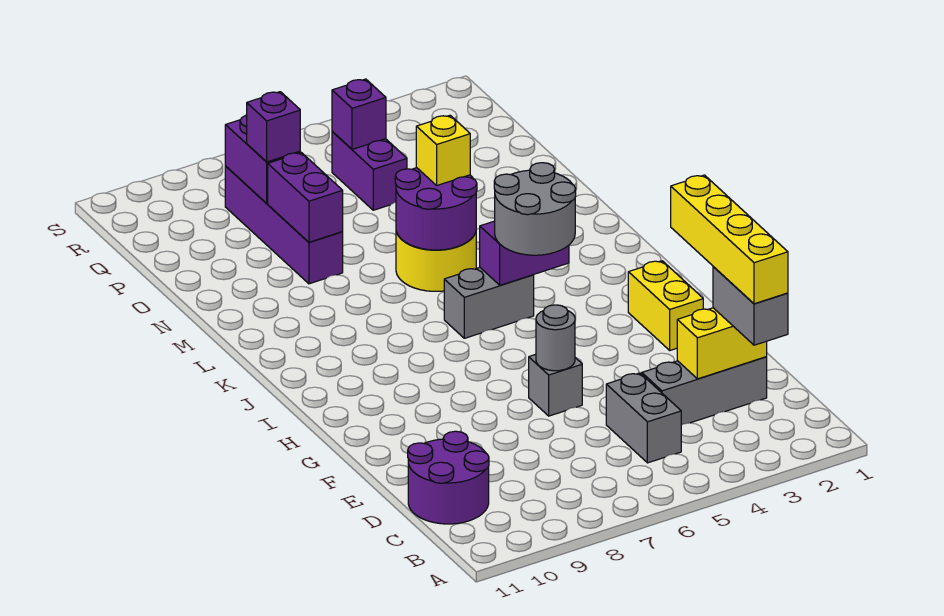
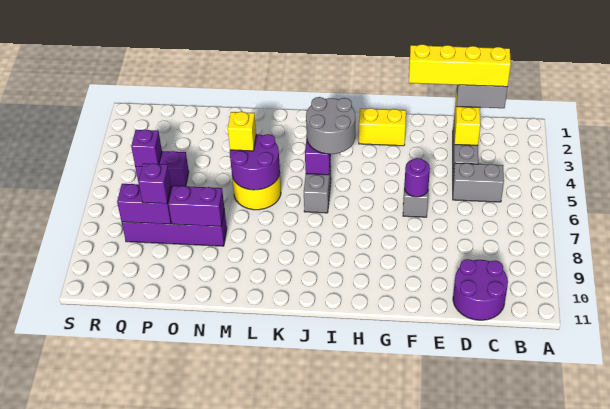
grey 1x1 round brick [536,305,575,371] -> purple 1x1 round brick [404,158,430,197]

